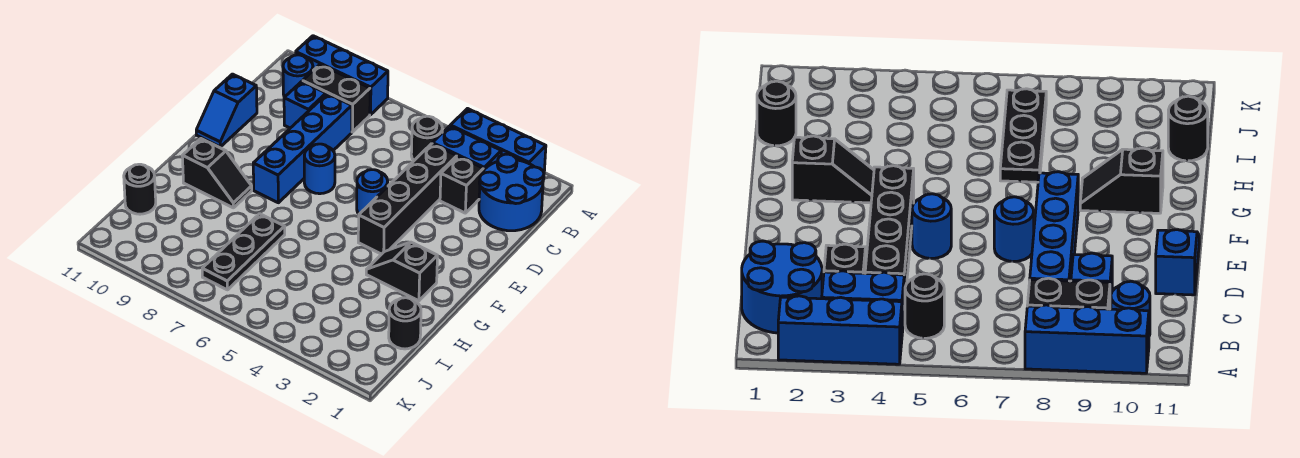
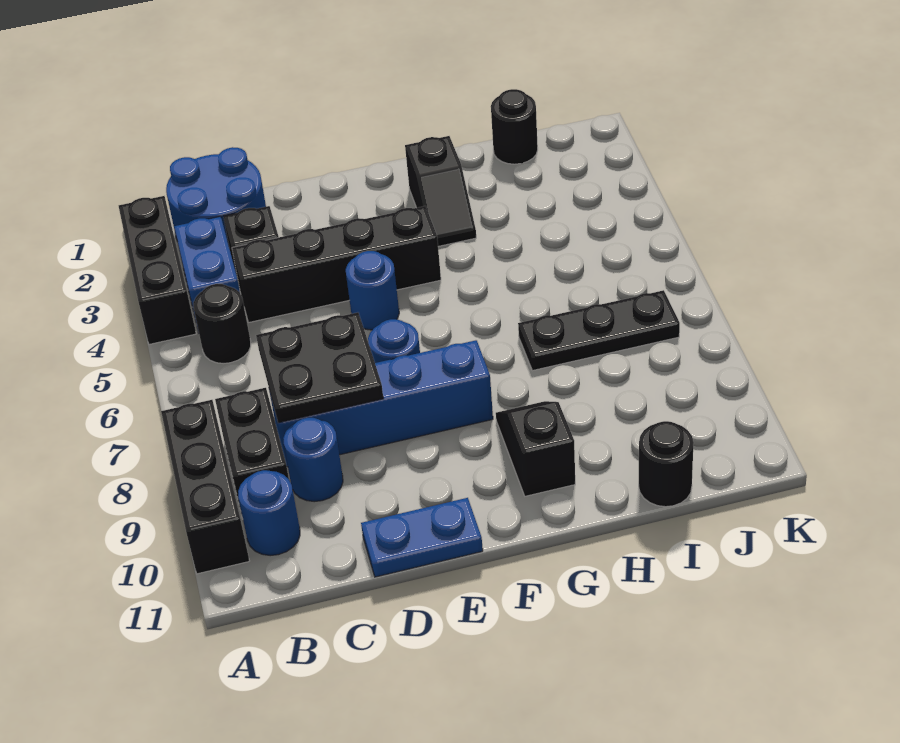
blue 1x3 brick [450,109,546,172] -> black 1x3 brick [119,196,196,344]
blue 1x3 brick [296,36,388,115] -> black 1x3 brick [161,400,249,574]
none -> black 2x2 plate [256,312,383,423]
blue 1x1 brick [284,82,326,128] -> blue 1x1 round brick [283,418,343,502]
blue 1x2 slope [196,74,257,147] -> blue 1x2 plate [361,498,483,577]

